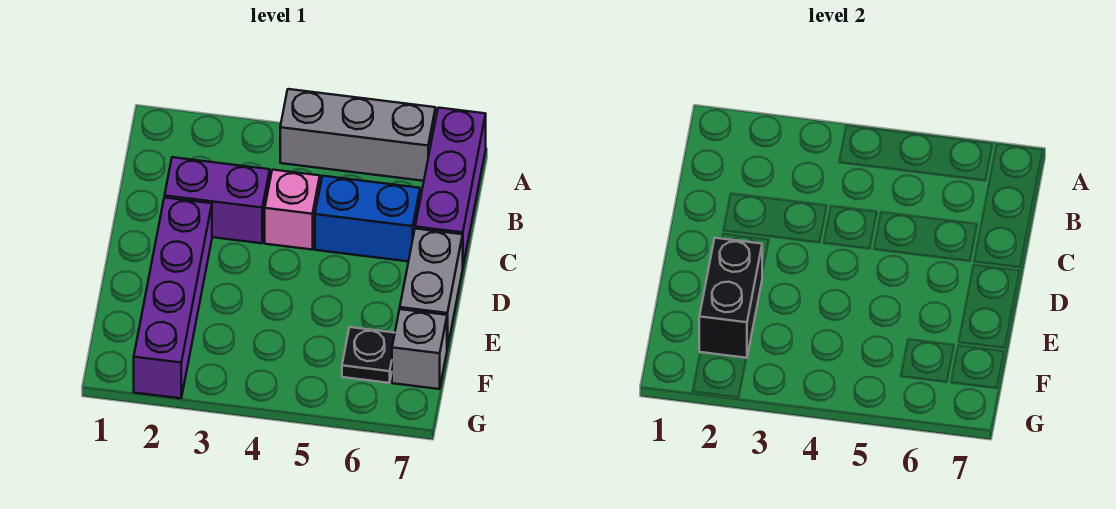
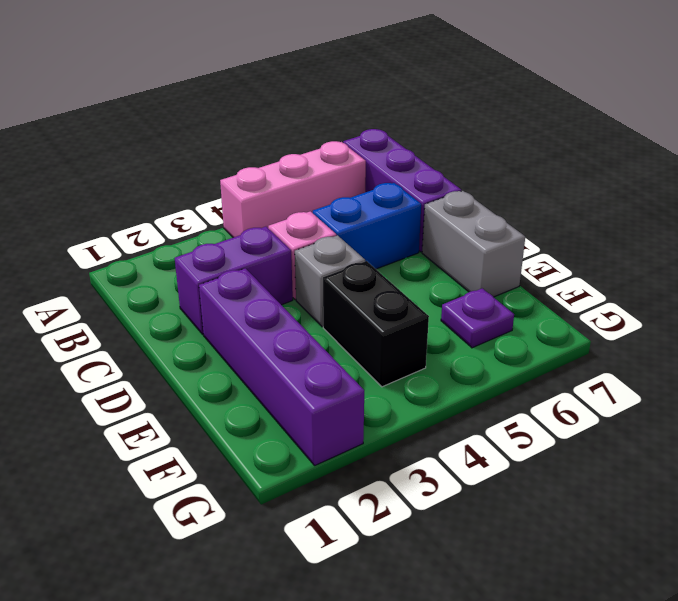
grey 1x3 brick [280,89,436,181] -> pink 1x3 brick [220,141,366,238]
black 1x2 brick [699,238,762,358] -> black 1x2 brick moved to [323,261,429,387]
black 1x1 plate [342,327,395,383] -> purple 1x1 plate [441,288,514,348]
grey 1x1 brick [392,309,447,389] -> grey 1x1 brick moved to [295,235,365,327]

